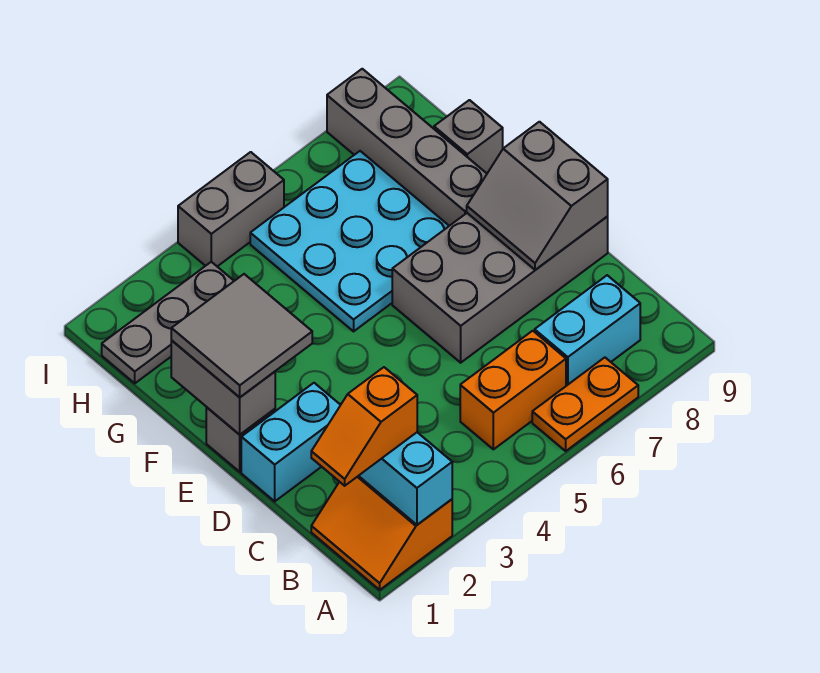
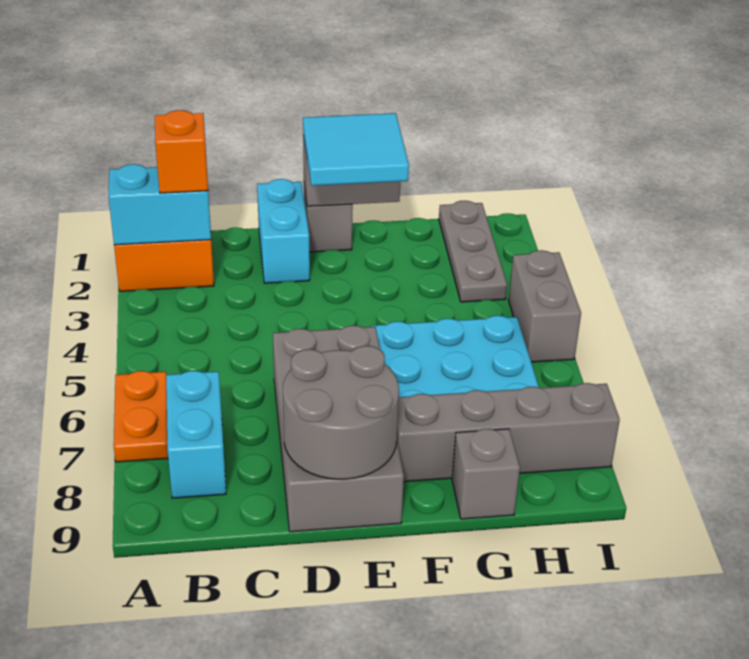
orange 1x2 brick [460,331,566,449] -> none
grey 2x2 slope [467,122,608,270] -> grey 2x2 round brick [283,346,399,479]
grey 2x2 tile [171,274,312,397] -> cyan 2x2 tile [303,113,409,186]

